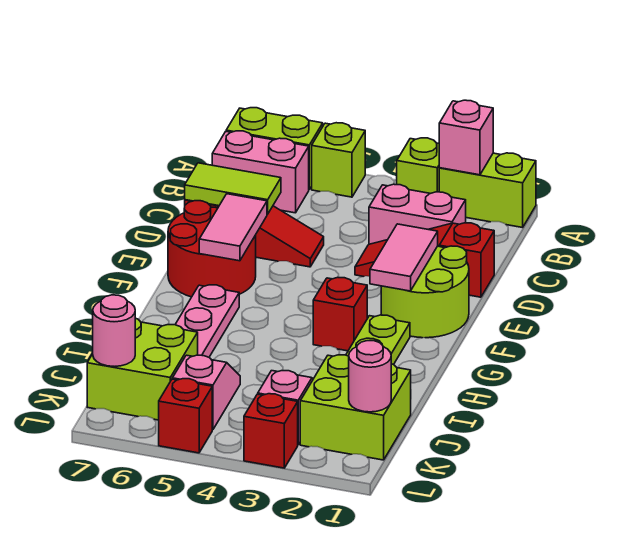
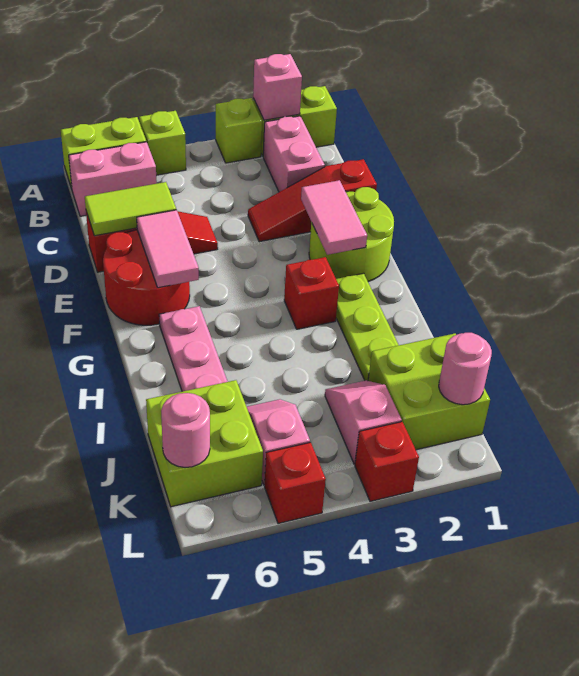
pink 1x2 brick [369,184,466,244] -> pink 1x2 brick turned to [263,116,325,192]

